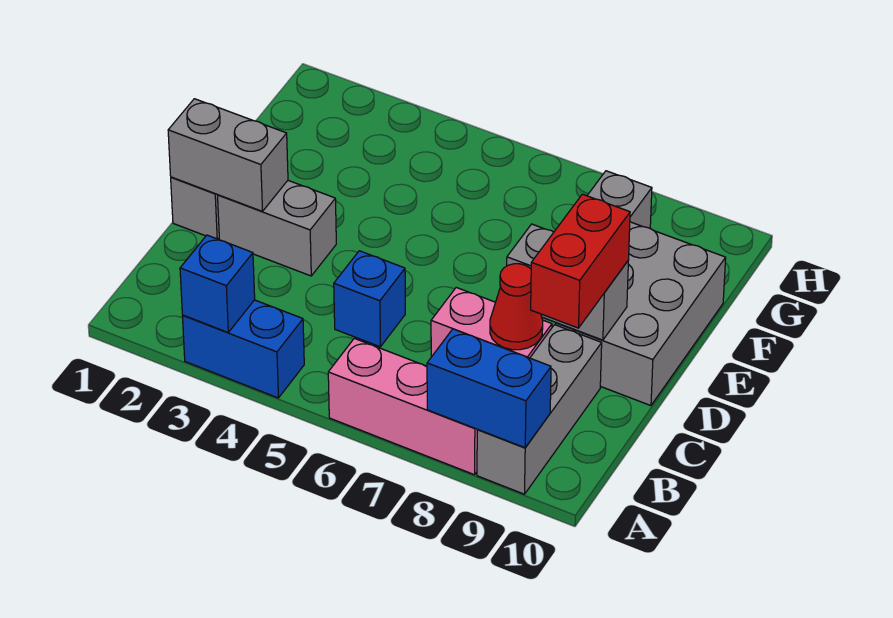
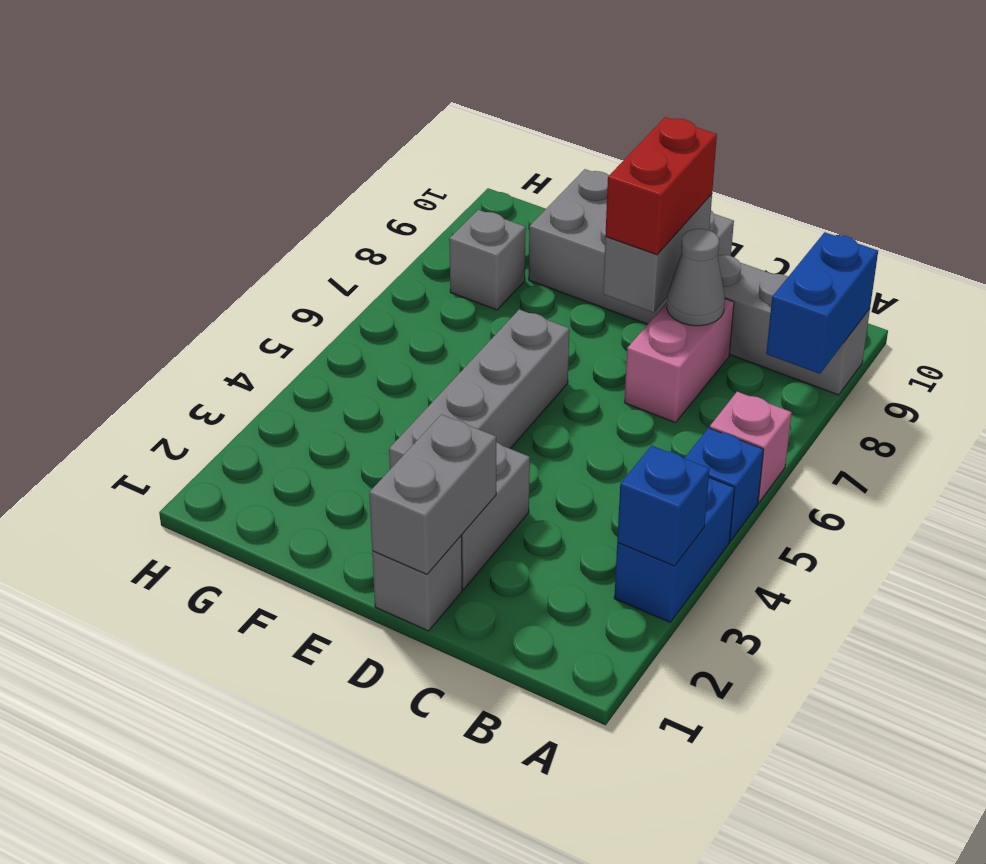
pink 1x3 brick [328,338,477,475] -> pink 1x1 brick [710,392,792,503]
blue 1x1 brick [334,251,405,347] -> blue 1x1 brick moved to [685,428,764,541]
red 1x1 cone [490,264,543,350] -> grey 1x1 cone [667,229,725,326]
red 1x2 brick [531,194,630,328] -> red 1x2 brick turned to [605,117,717,255]
none -> grey 1x4 brick [389,309,569,469]

